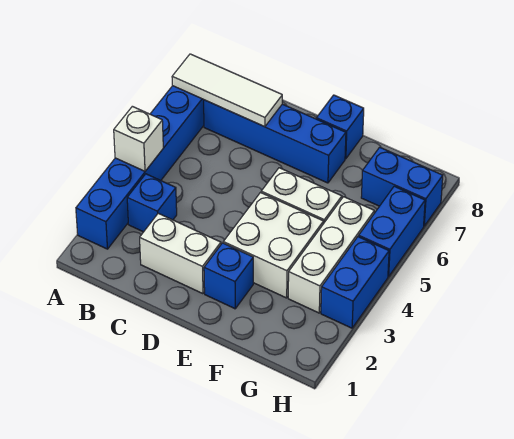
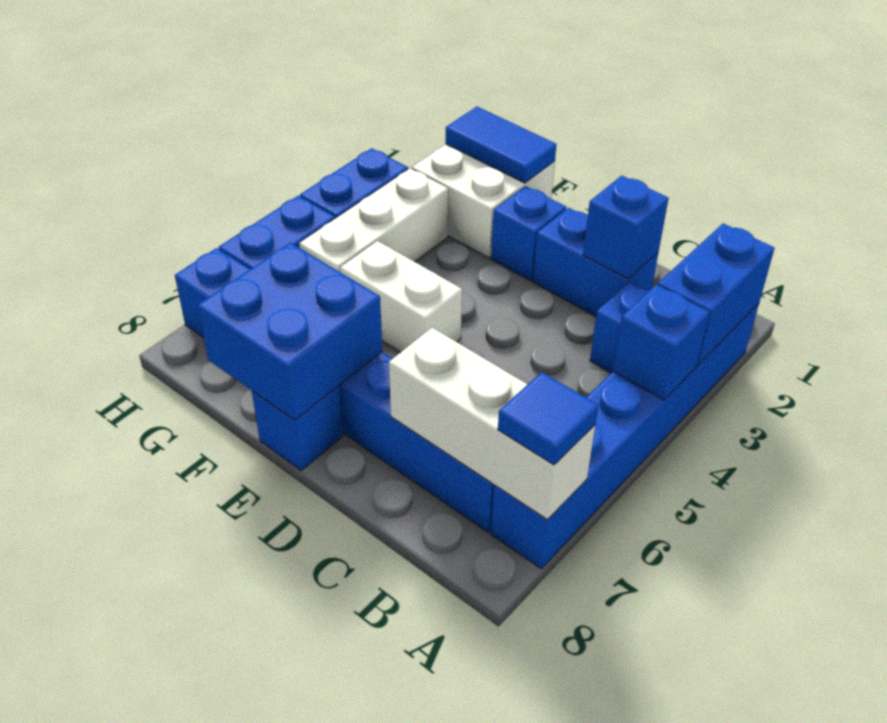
none -> blue 1x2 brick [658,223,774,365]
white 1x1 brick [114,106,163,171] -> blue 1x1 brick [613,284,710,400]
white 1x3 tile [172,54,282,127] -> white 1x3 brick [389,328,595,519]
none -> blue 1x1 tile [498,372,598,465]
white 1x2 brick [140,213,221,294] -> blue 1x2 brick [533,208,658,316]
none -> blue 1x1 brick [583,176,669,279]
white 2x2 brick [223,193,324,298] -> white 2x2 brick moved to [412,144,555,258]
none -> blue 2x2 brick [198,243,382,420]
none -> blue 1x2 tile [446,107,556,183]

